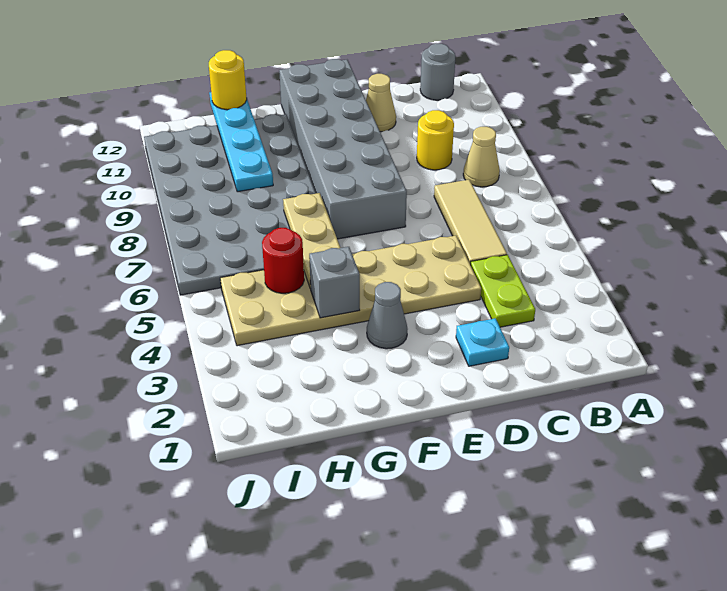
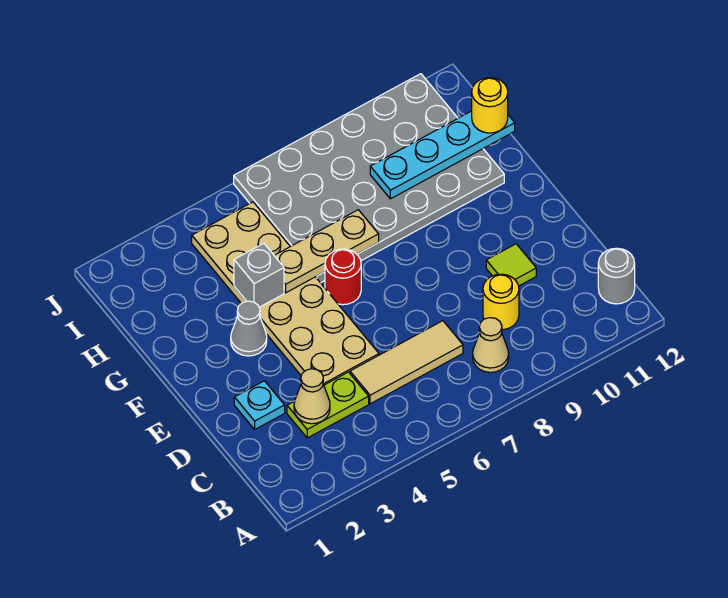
none -> lime 1x1 tile [486,244,536,286]
tan 1x1 cone [366,74,396,132] -> tan 1x1 cone moved to [294,369,330,424]
grey 2x6 brick [279,59,407,239] -> none
red 1x1 round brick [262,228,304,293] -> red 1x1 round brick moved to [325,249,361,305]

